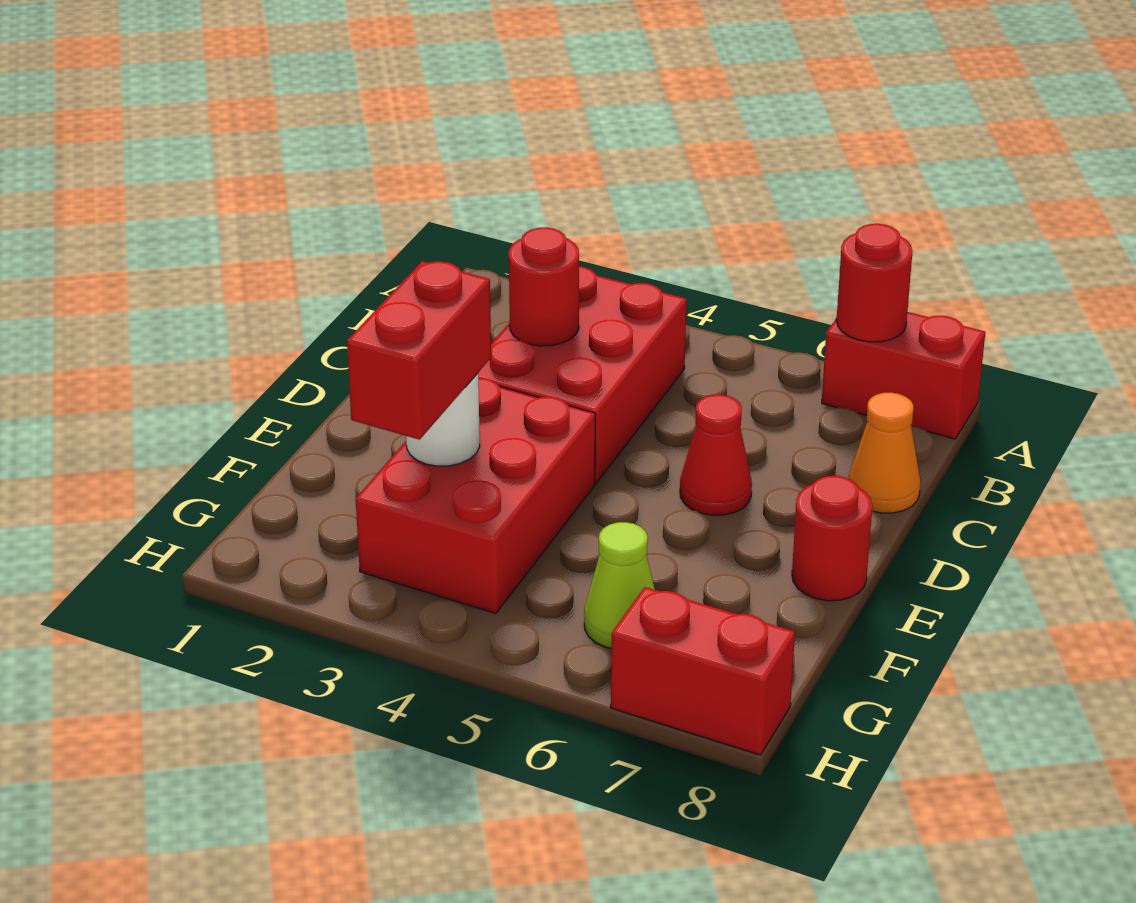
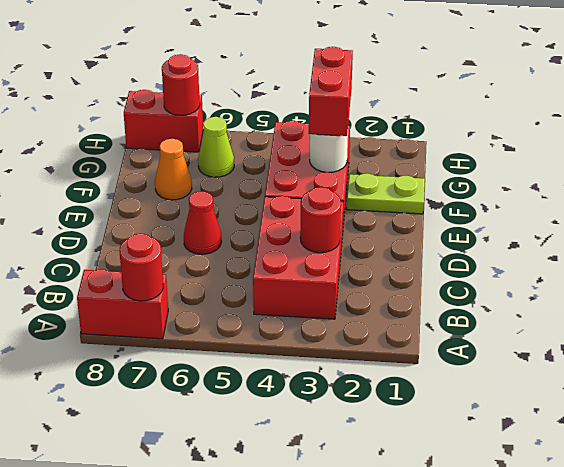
orange 1x1 cone [848,392,921,513] -> orange 1x1 cone moved to [155,139,192,200]
red 1x1 round brick [792,476,872,601] -> red 1x1 round brick moved to [162,54,200,115]
none -> lime 1x2 plate [347,173,425,214]

